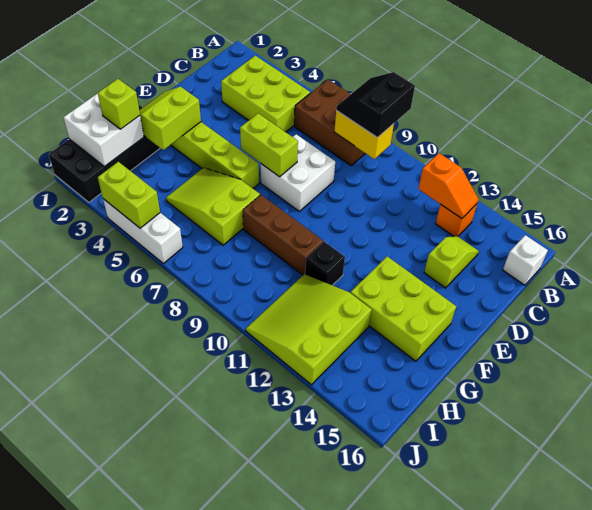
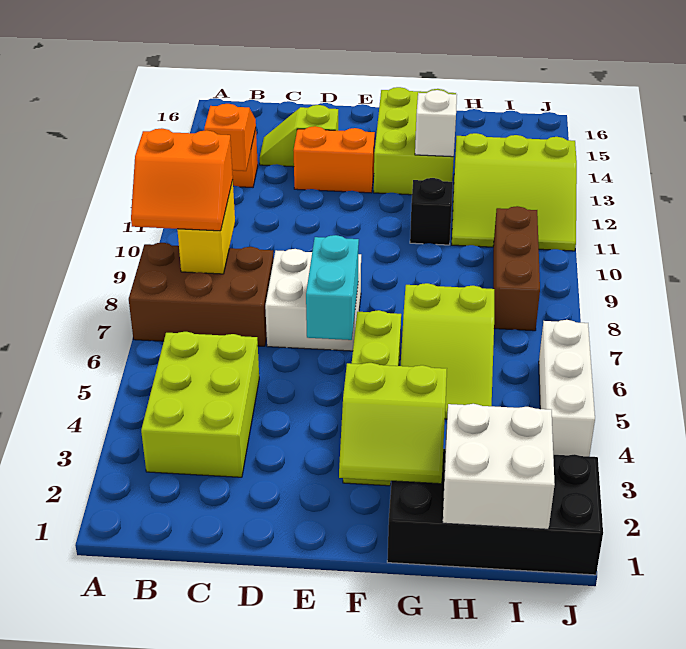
brown 2x3 brick [294,79,365,165] -> brown 2x3 brick turned to [129,243,274,346]
black 2x2 slope [336,72,415,138] -> orange 2x2 slope [131,128,233,231]
white 1x1 brick [503,235,548,285] -> white 1x1 brick moved to [415,90,457,157]
none -> orange 1x2 brick [293,126,375,193]
lime 1x2 brick [240,113,298,177] -> cyan 1x2 brick [306,235,359,340]
brown 1x3 brick [243,195,323,275] -> brown 1x3 brick moved to [493,206,540,331]
lime 1x1 brick [98,79,140,129] -> none
lime 1x2 brick [98,162,160,228] -> none

